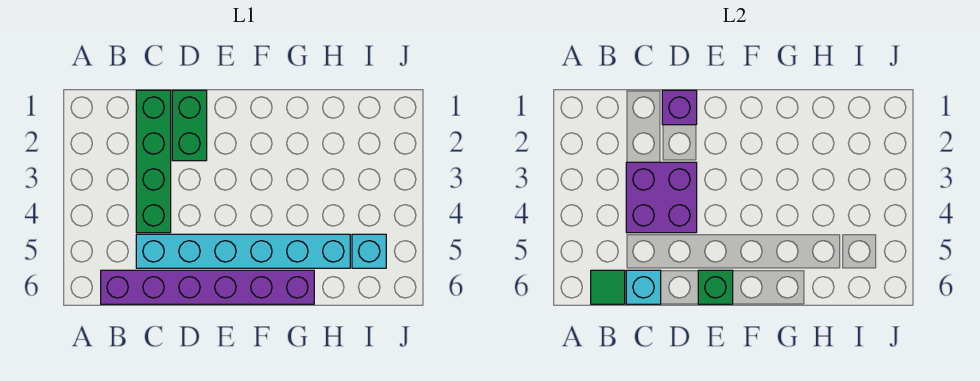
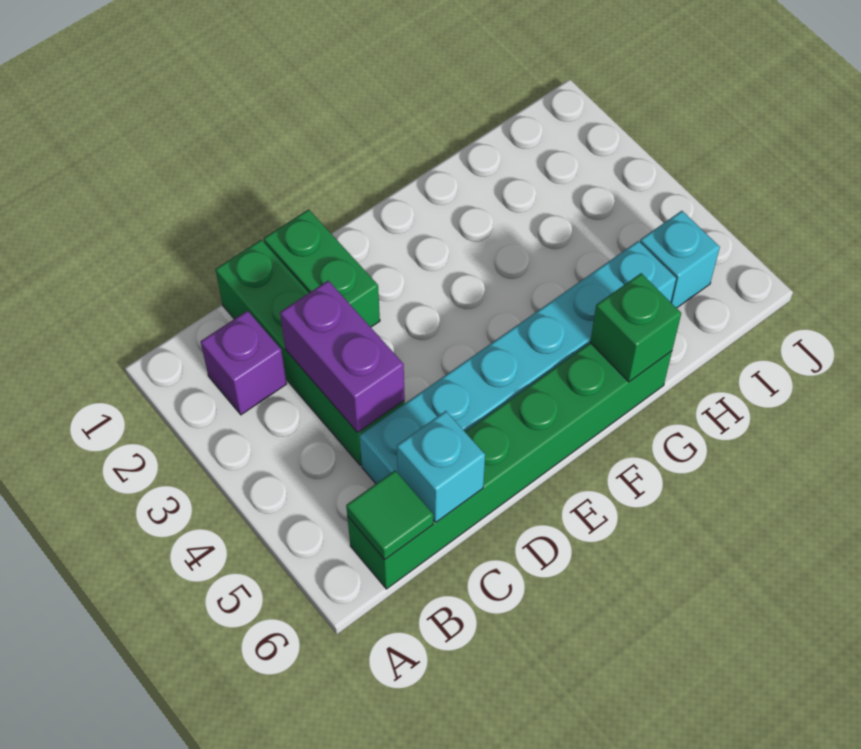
purple 1x6 brick [101,270,314,304] -> green 1x6 brick [347,343,672,589]
purple 2x2 brick [626,162,697,233] -> purple 1x2 brick [280,281,405,433]
purple 1x1 brick [662,90,697,125] -> purple 1x1 brick moved to [201,311,287,415]
green 1x1 brick [698,270,733,304] -> green 1x1 brick moved to [590,273,681,382]

